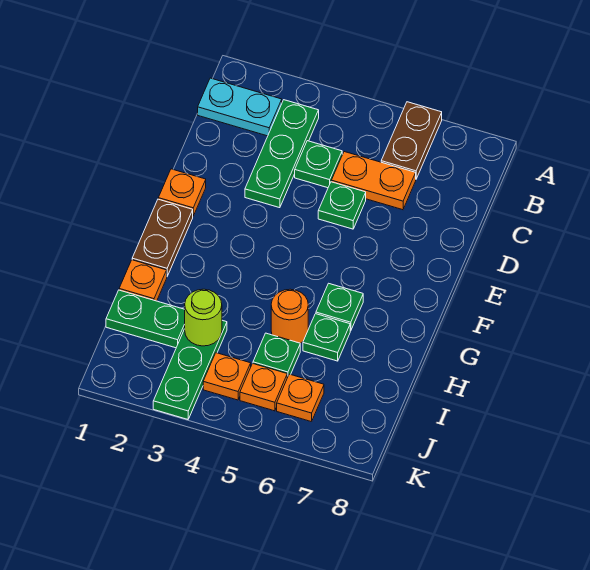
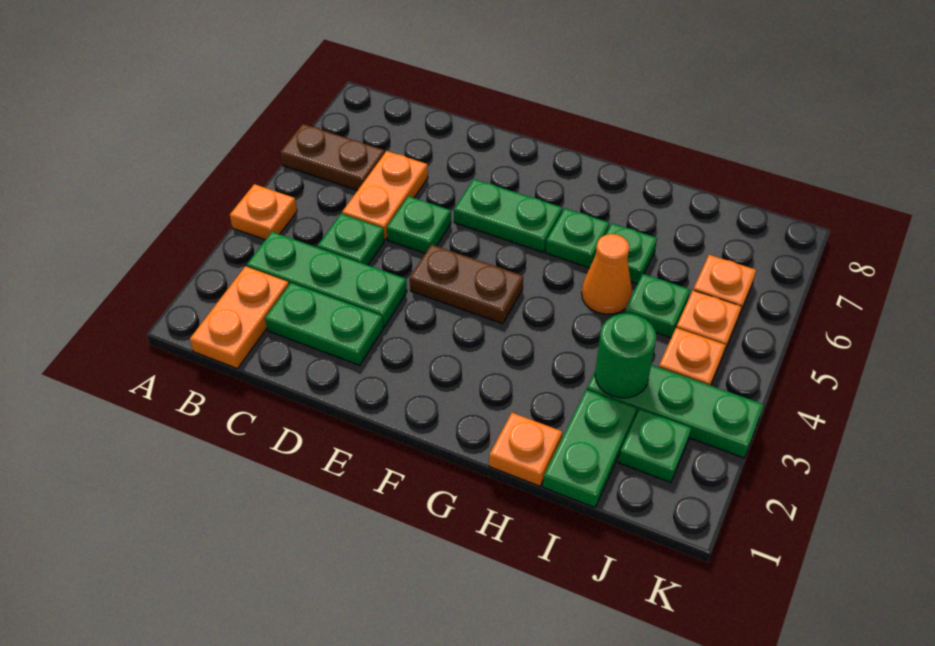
cyan 1x2 plate [198,78,282,136] -> orange 1x2 plate [190,266,289,368]
none -> green 1x2 plate [265,283,383,365]
orange 1x1 plate [158,169,206,216] -> orange 1x1 plate moved to [230,184,297,240]
none -> green 1x2 plate [454,179,562,252]
brown 1x2 plate [132,199,193,276] -> brown 1x2 plate moved to [410,244,523,324]
orange 1x1 round brick [271,289,308,343] -> orange 1x1 cone [582,234,632,314]
lime 1x1 round brick [185,289,222,346] -> green 1x1 round brick [595,314,656,398]
none -> green 1x1 plate [619,409,691,482]

